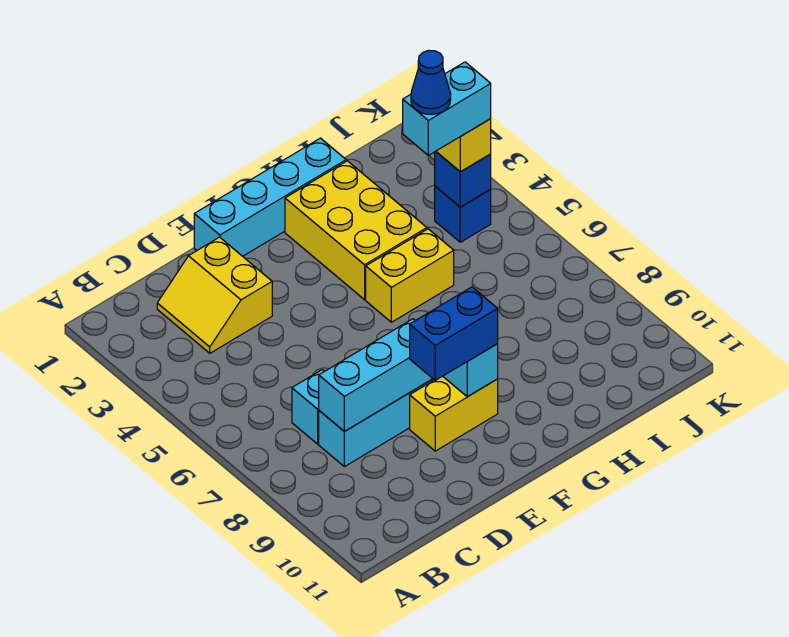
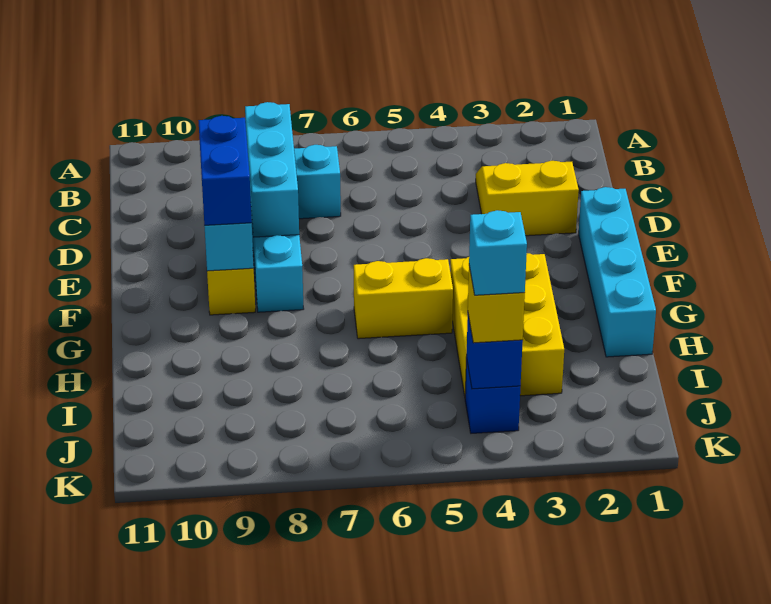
yellow 2x3 brick [285,161,427,300] -> yellow 2x3 brick turned to [450,253,564,396]
yellow 1x2 brick [366,229,454,322] -> yellow 1x2 brick turned to [354,258,453,339]
cyan 1x2 brick [403,62,491,156] -> cyan 1x1 brick [469,210,527,295]
blue 1x1 cone [411,50,451,114] -> none

